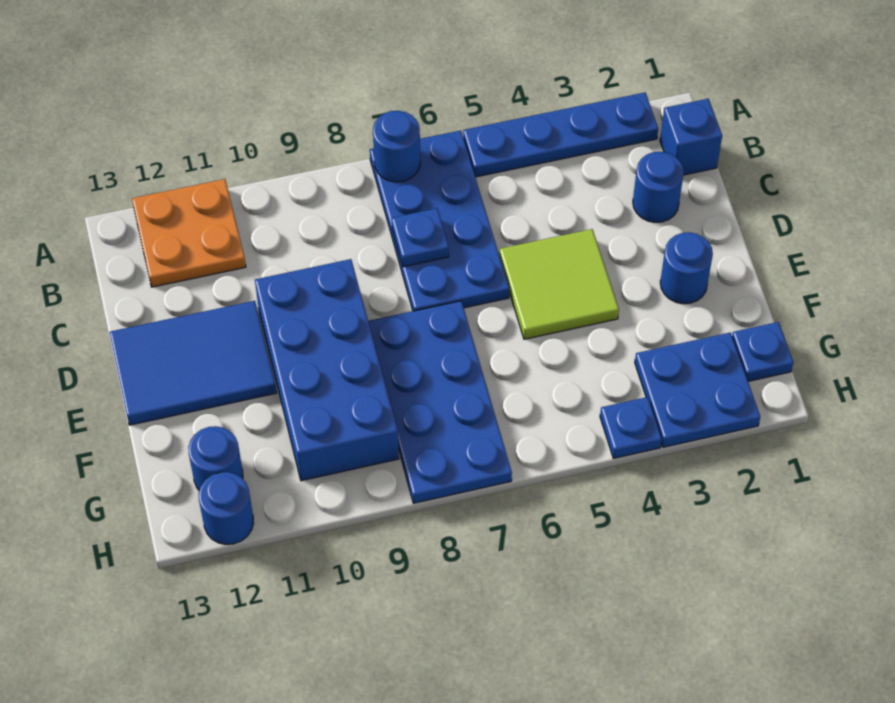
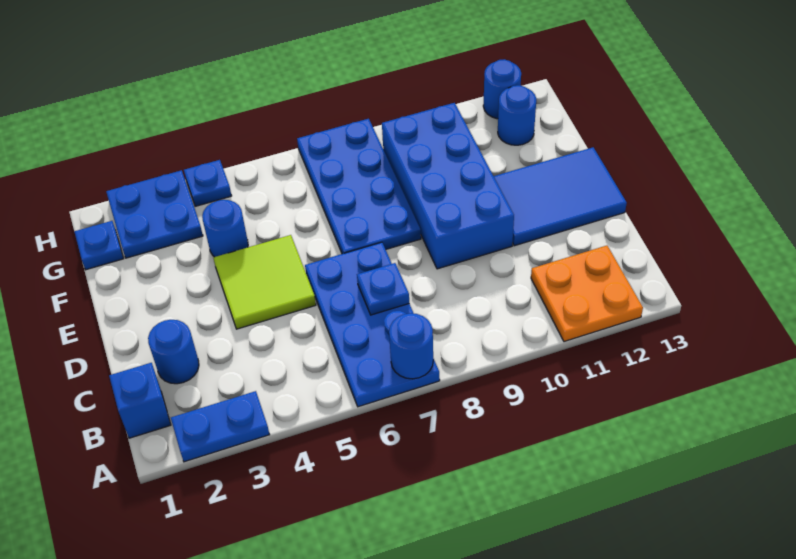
blue 1x4 plate [463,93,658,177] -> blue 1x2 plate [171,391,270,462]
blue 1x1 round brick [660,232,713,304] -> blue 1x1 round brick moved to [202,200,248,257]

